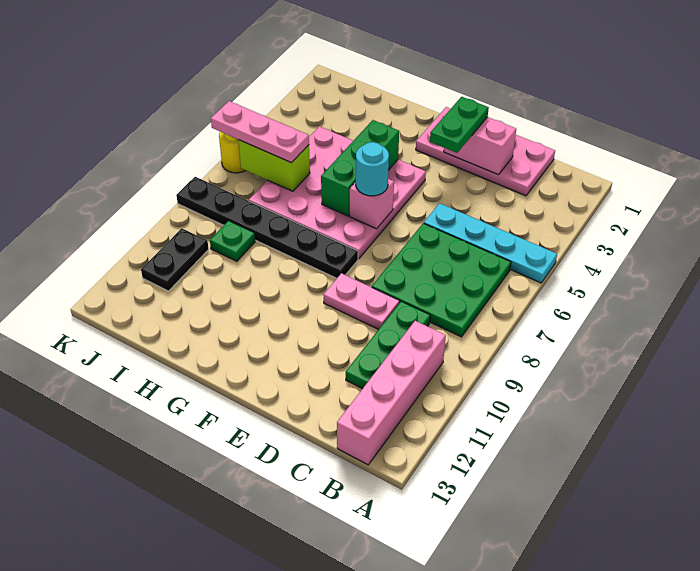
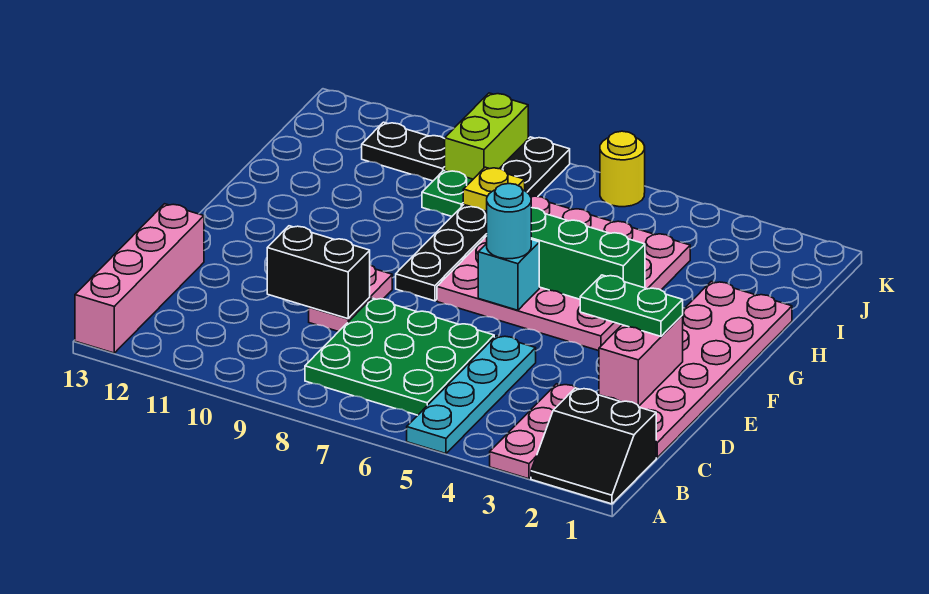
none -> black 2x2 slope [531,388,656,504]
pink 1x4 brick [337,321,446,465] -> pink 1x4 brick turned to [75,204,204,353]
pink 2x4 plate [416,107,555,196] -> pink 2x6 plate [607,281,792,458]
green 1x3 plate [346,301,430,389] -> none
none -> black 1x2 brick [267,226,370,319]
pink 1x1 brick [350,179,394,229] -> cyan 1x1 brick [478,239,539,310]
lime 1x2 brick [238,140,310,191] -> lime 1x2 brick moved to [445,93,528,179]
pink 1x3 plate [211,101,309,163] -> pink 1x3 plate moved to [490,384,578,479]
none -> yellow 1x1 plate [463,167,525,211]

